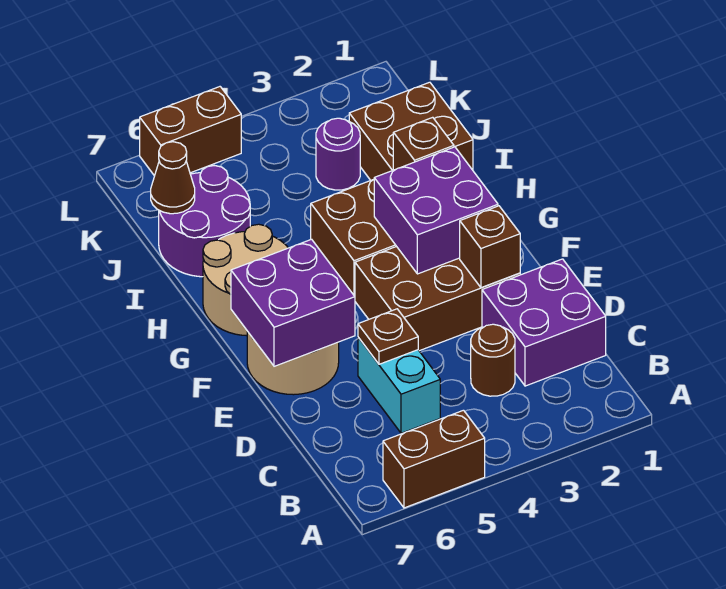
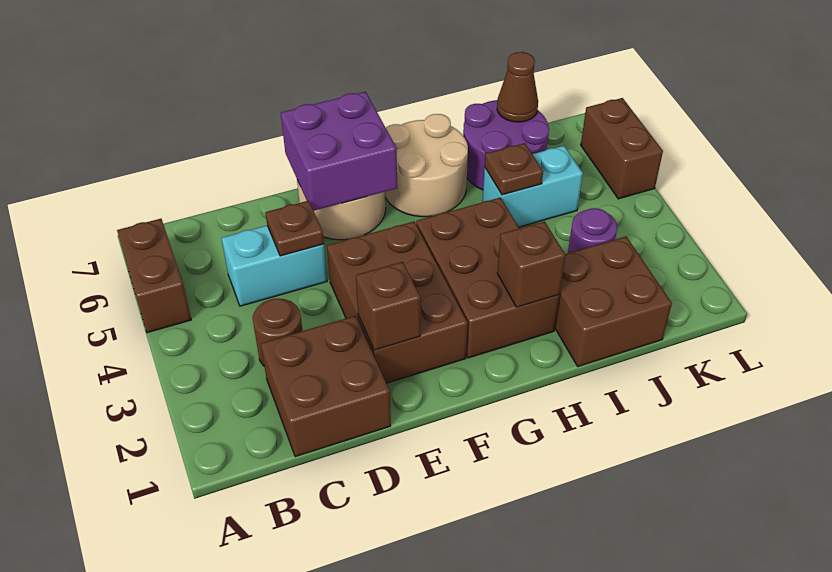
purple 2x2 brick [482,259,606,386] -> brown 2x2 brick [261,316,391,457]
purple 2x2 brick [374,147,498,274] -> none
none -> cyan 1x2 brick [482,146,583,227]
none -> brown 1x1 plate [485,143,543,195]

